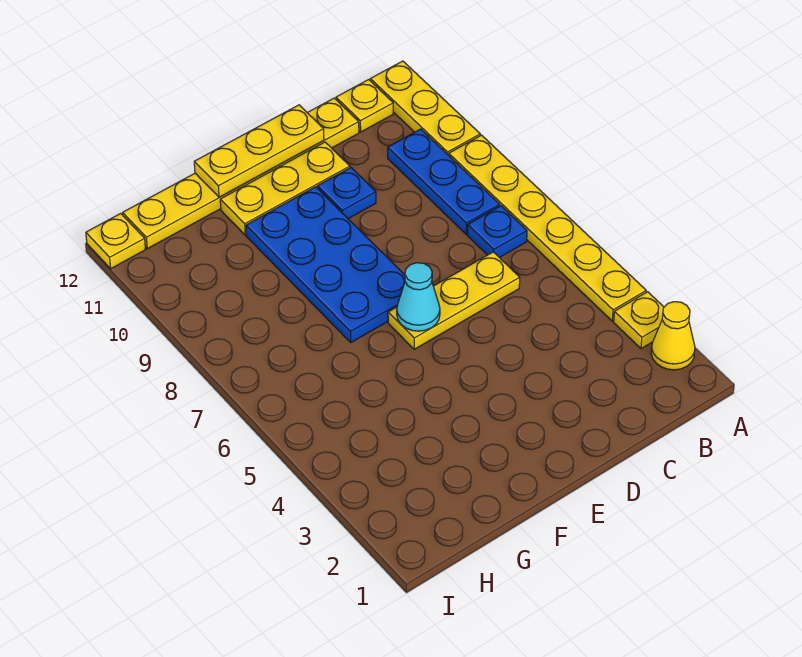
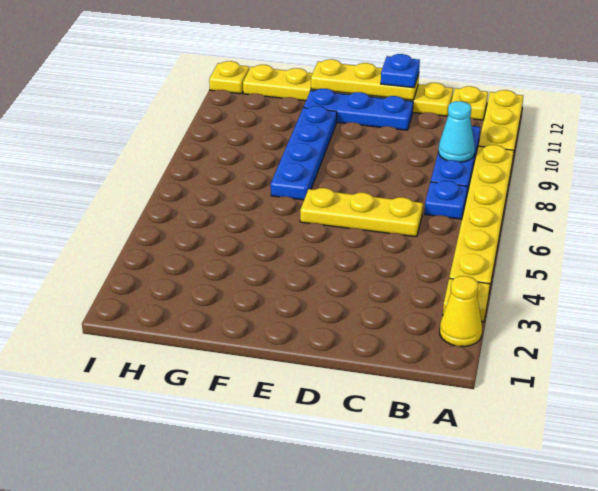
blue 1x1 plate [318,168,376,219] -> blue 1x1 plate moved to [381,54,420,88]
yellow 1x3 plate [220,142,350,235] -> blue 1x3 plate [304,89,413,130]
cyan 1x1 cone [397,263,440,331] -> cyan 1x1 cone moved to [438,101,475,162]
blue 2x4 plate [246,187,405,342] -> blue 1x4 plate [271,106,337,200]

